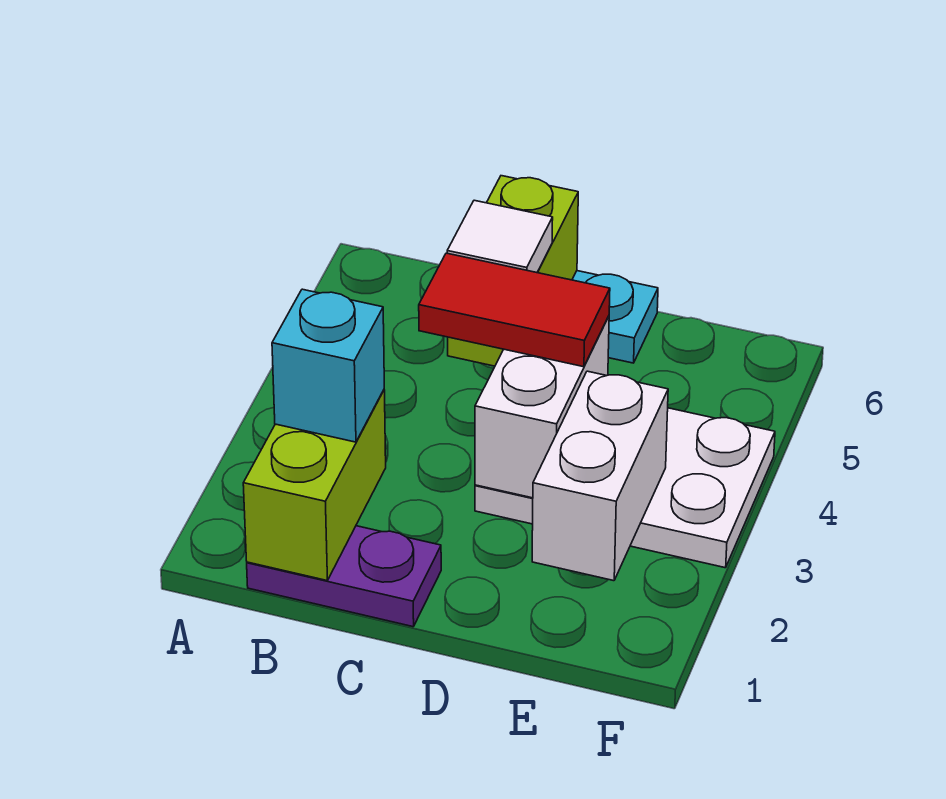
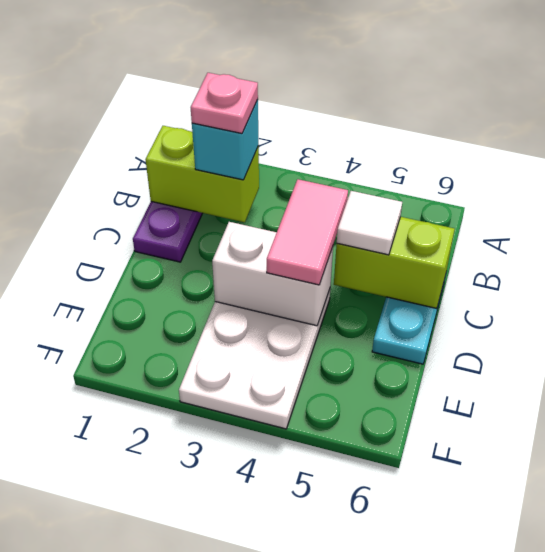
none -> pink 1x1 plate [191,73,258,133]
red 1x2 tile [419,253,610,367] -> pink 1x2 tile [267,179,348,285]
white 1x2 brick [532,371,668,581] -> none

